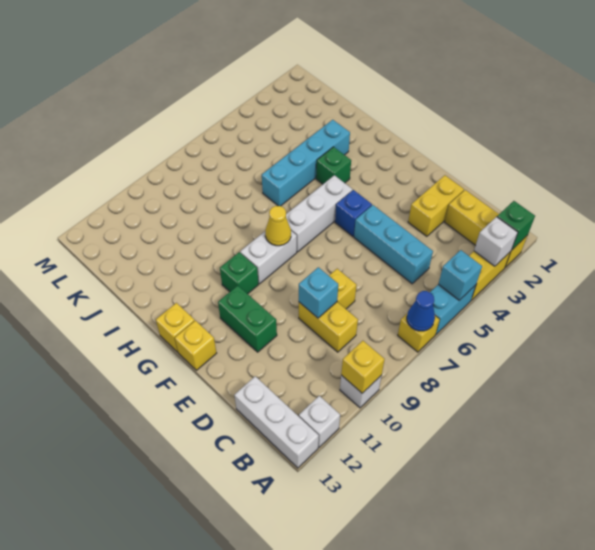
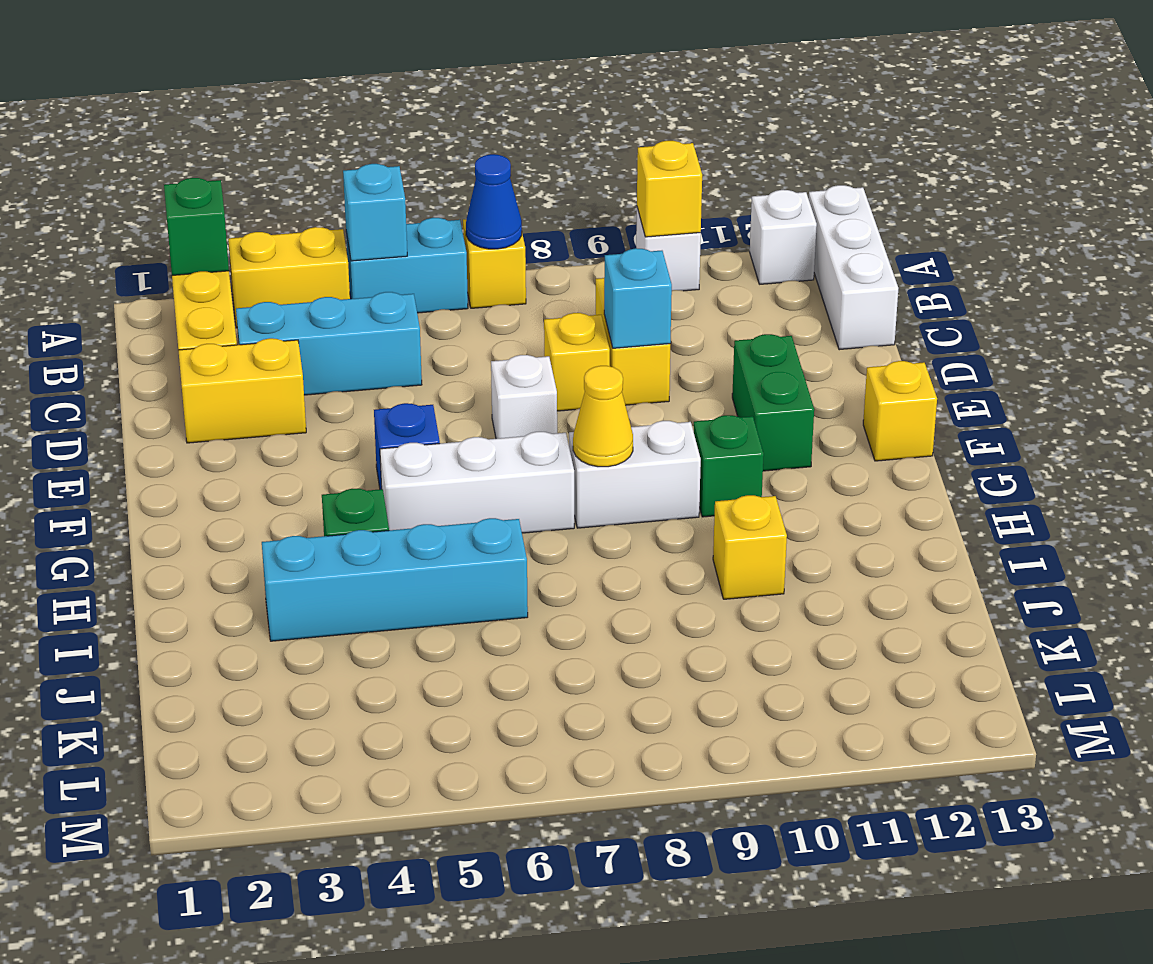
white 1x1 brick [474,217,518,266] -> white 1x1 brick moved to [491,355,557,439]
cyan 1x3 brick [354,205,433,284] -> cyan 1x3 brick turned to [236,292,422,395]
yellow 1x1 brick [156,303,195,352] -> yellow 1x1 brick moved to [713,495,787,599]

